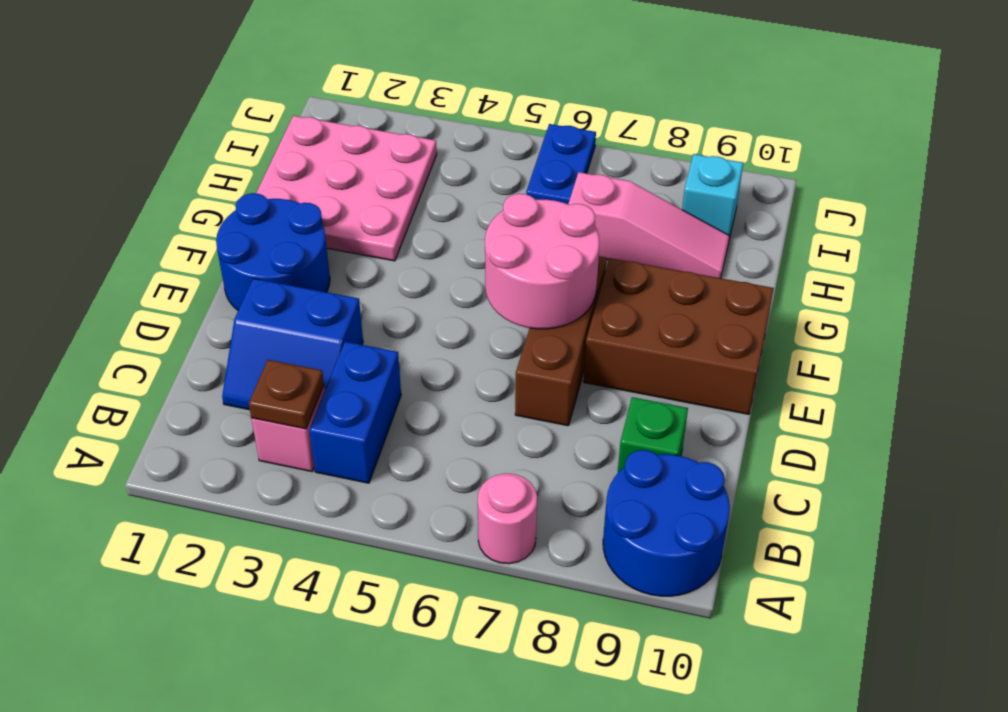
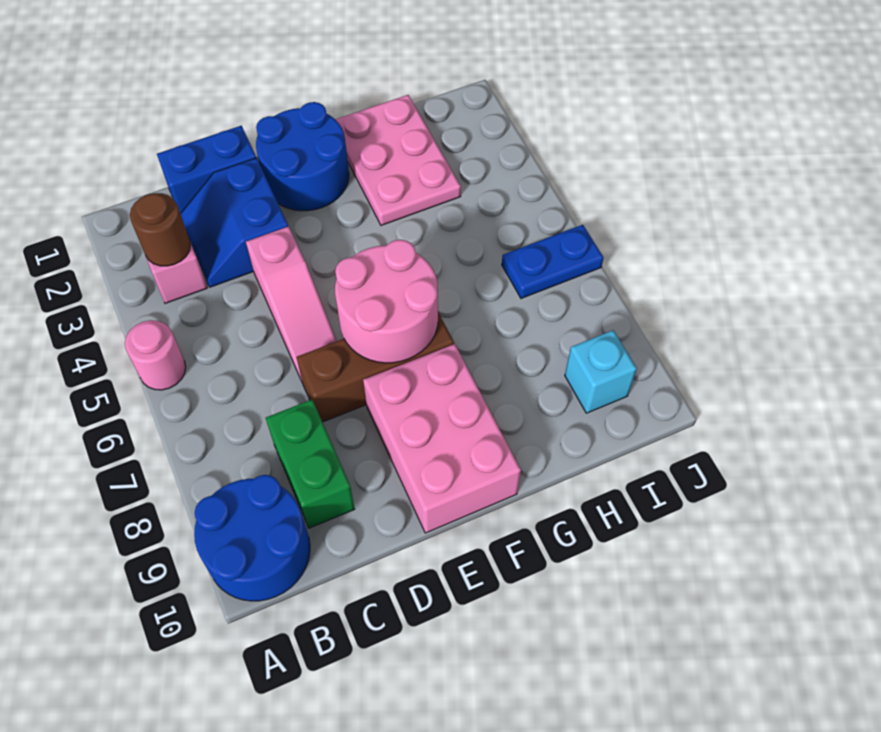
pink 1x1 round brick [478,473,537,564] -> pink 1x1 round brick moved to [125,320,186,390]
brown 1x1 plate [249,360,324,429] -> brown 1x1 round brick [130,193,190,266]
blue 1x2 brick [309,342,401,483] -> blue 1x2 brick moved to [157,126,256,213]
green 1x1 brick [618,397,688,473] -> green 1x2 brick [266,400,355,528]
brown 2x3 brick [584,258,774,414] -> pink 2x3 brick [363,344,521,533]
pink 3x3 plate [256,116,437,261] -> pink 2x3 plate [335,95,461,225]
pink 1x3 slope [569,172,730,278] -> pink 1x3 slope moved to [246,226,337,381]

